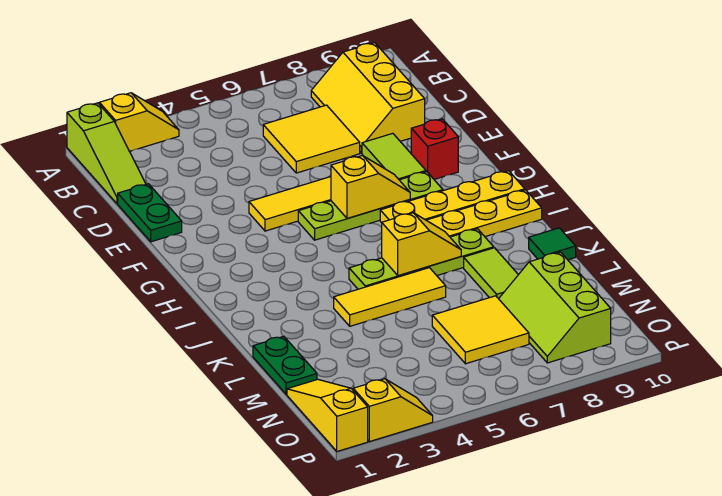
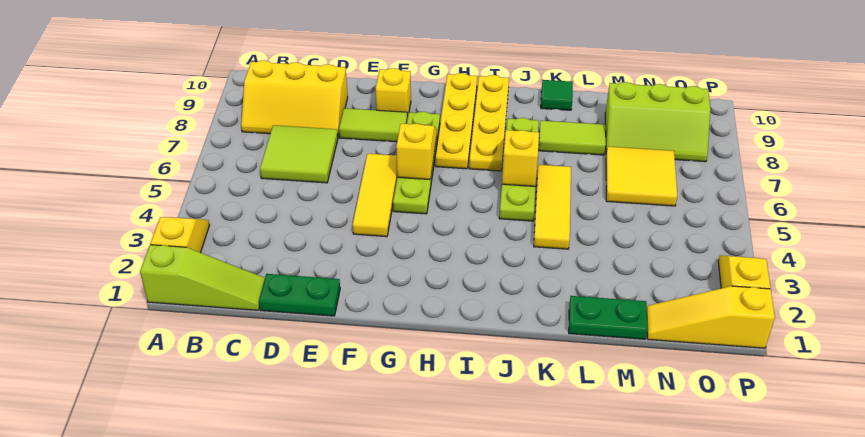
yellow 2x2 tile [263,105,360,173] -> lime 2x2 tile [260,125,338,183]
red 1x1 brick [411,119,458,179] -> yellow 1x1 brick [376,68,411,119]

